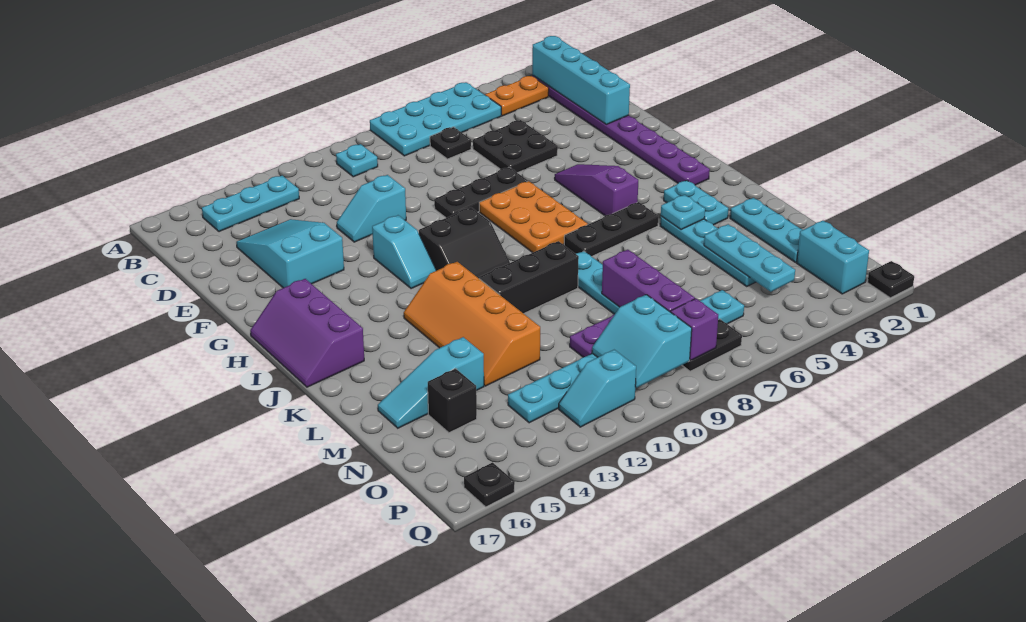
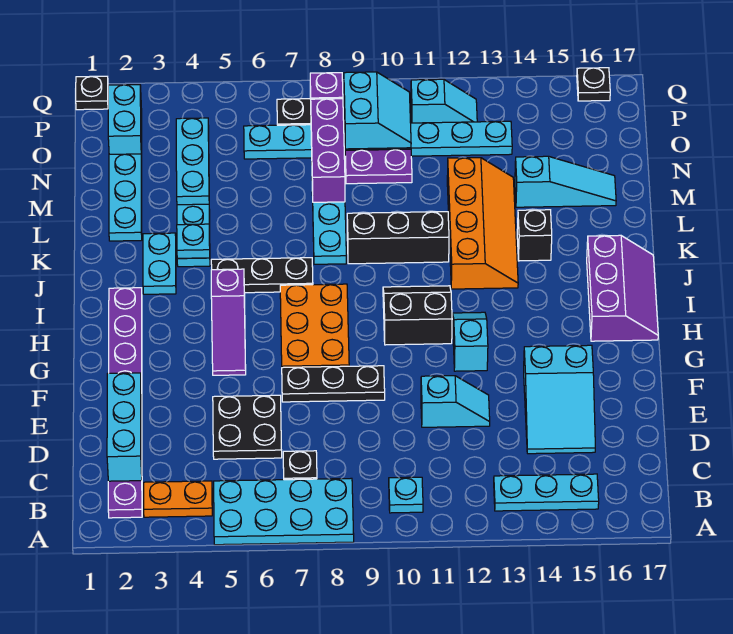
cyan 1x4 brick [532,36,630,124] -> cyan 1x3 brick [107,373,142,481]
black 1x1 brick [428,369,477,433] -> black 1x1 brick moved to [517,210,552,261]

